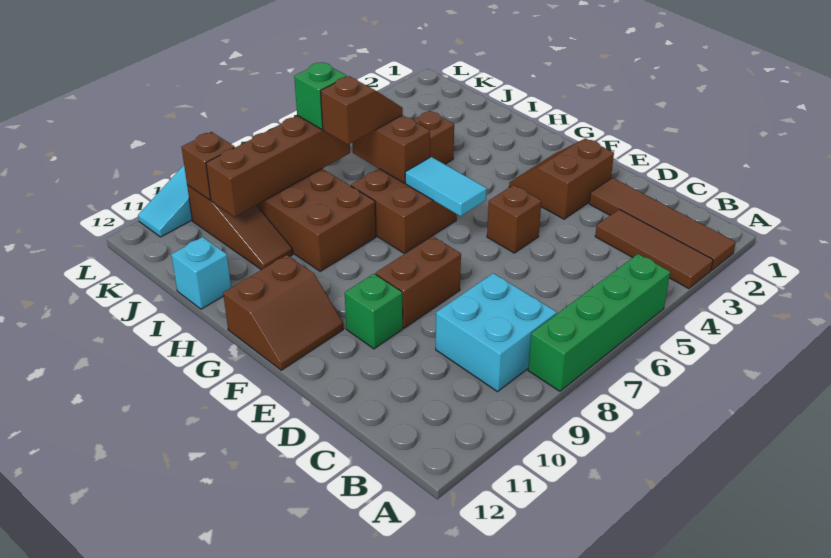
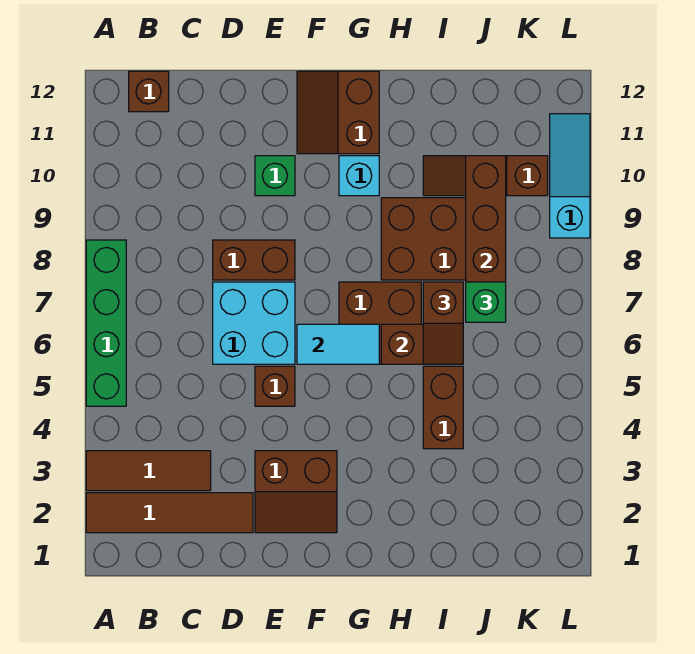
cyan 2x2 brick [436,273,557,392] -> cyan 2x2 brick moved to [213,282,295,364]
brown 2x2 slope [509,138,614,219] -> brown 2x2 slope turned to [255,451,337,533]
brown 1x2 brick [376,236,461,328] -> brown 1x2 brick turned to [213,240,295,280]
cyan 1x1 brick [171,237,231,309] -> cyan 1x1 brick moved to [339,156,379,196]
brown 1x1 brick [182,132,235,200] -> brown 1x1 brick moved to [129,71,169,112]

